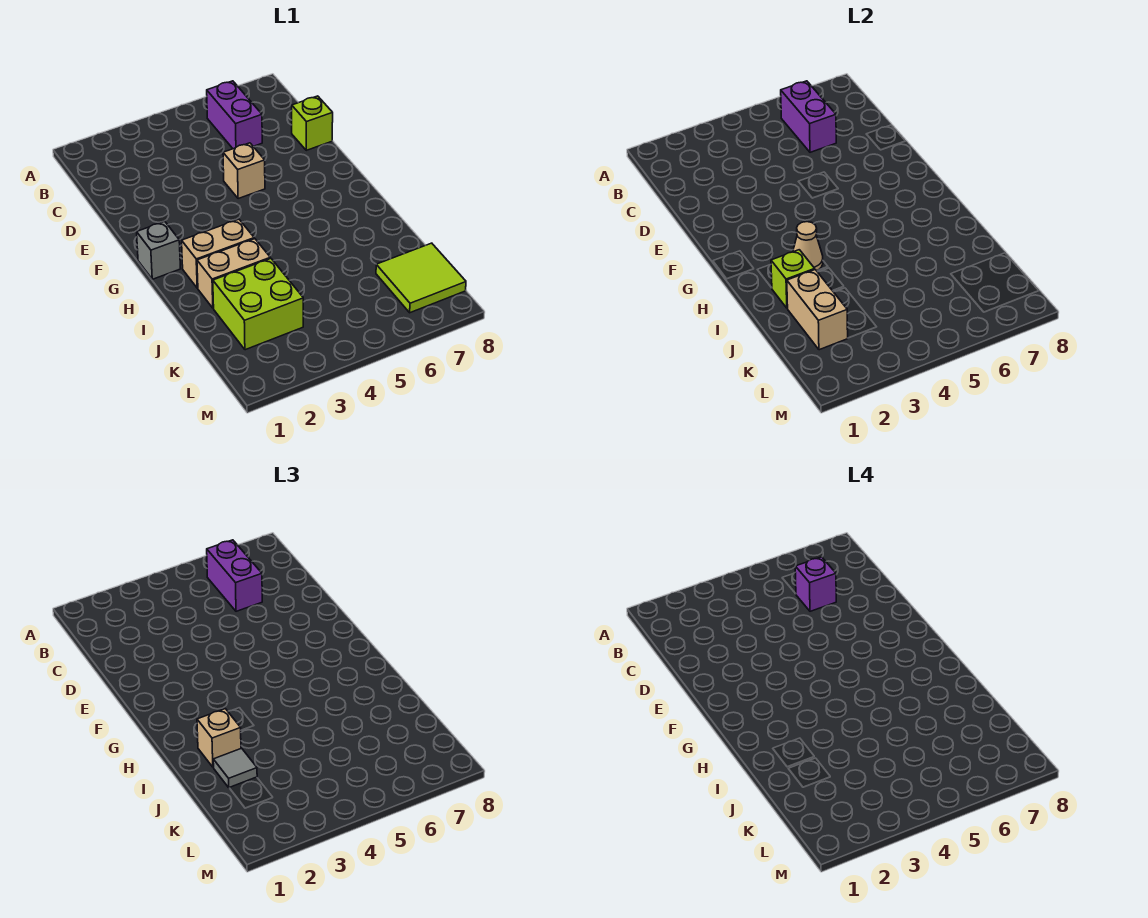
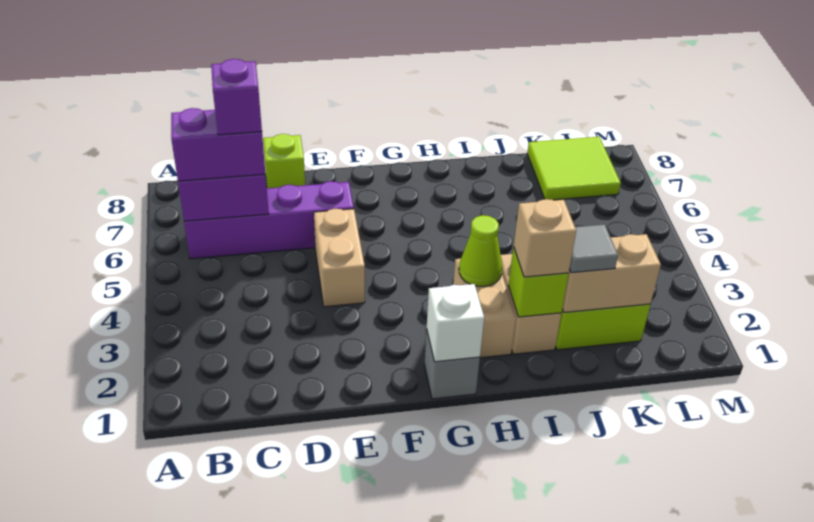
purple 1x2 brick [207,81,262,149] -> purple 1x4 brick [184,181,354,259]
tan 1x1 brick [223,143,265,199] -> tan 1x2 brick [314,209,365,307]
none -> white 1x1 brick [427,284,484,362]
tan 1x1 cone [793,222,823,271] -> lime 1x1 cone [459,215,502,286]

